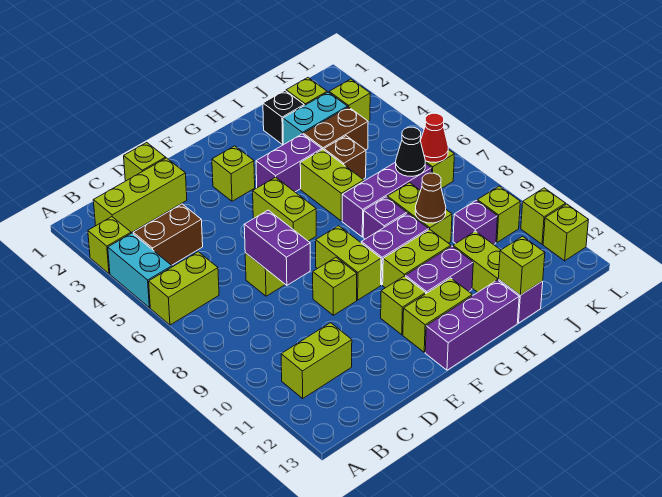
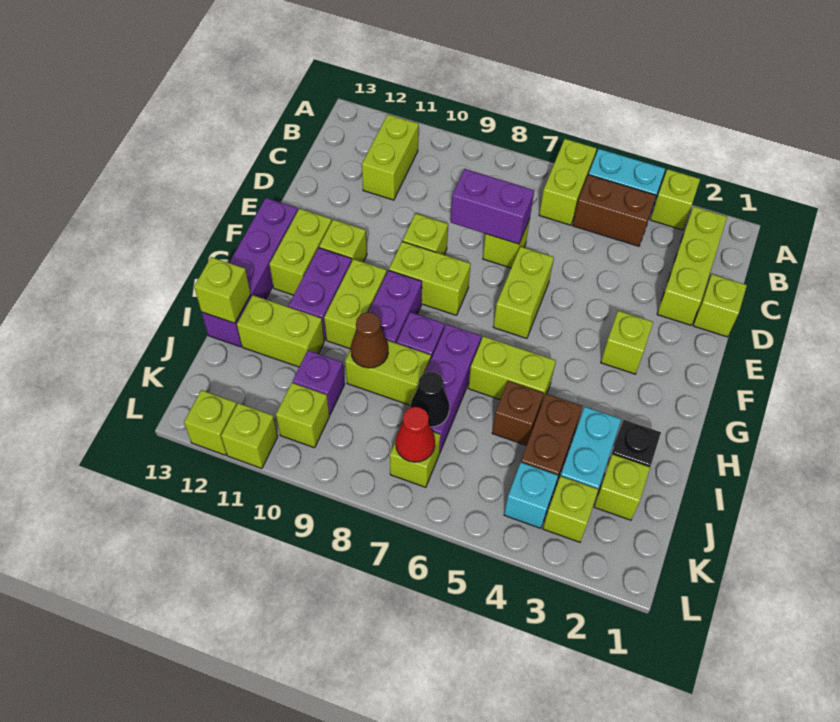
brown 1x2 brick [133,204,203,265] -> brown 1x2 brick turned to [573,175,656,246]
lime 1x2 brick [253,177,316,241] -> lime 1x2 brick turned to [493,246,554,338]
purple 1x2 brick [256,134,322,192] -> none
none -> cyan 1x1 brick [504,462,558,528]

